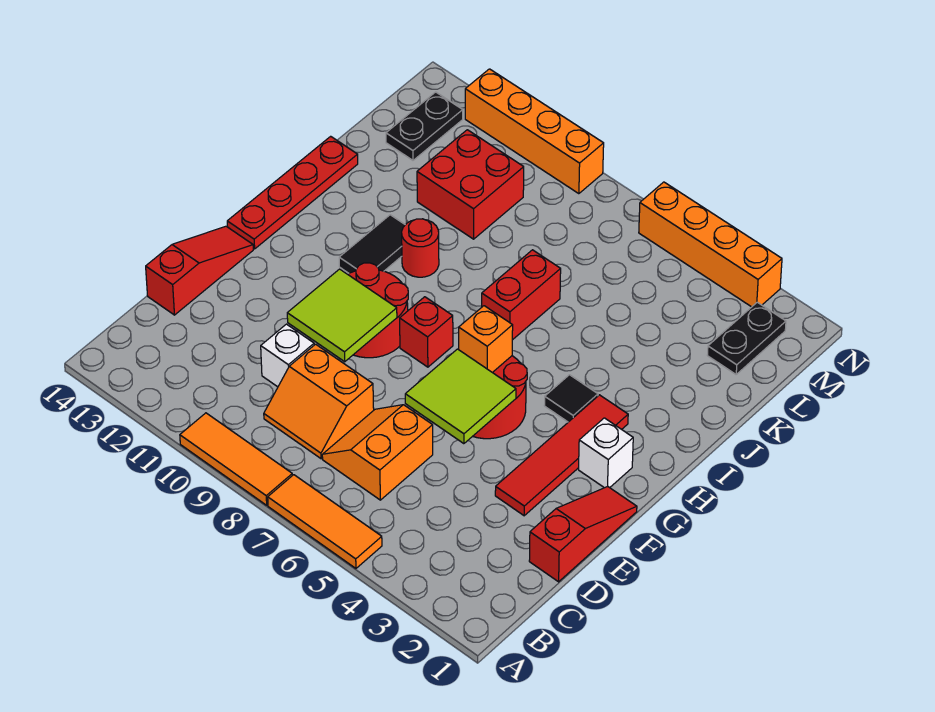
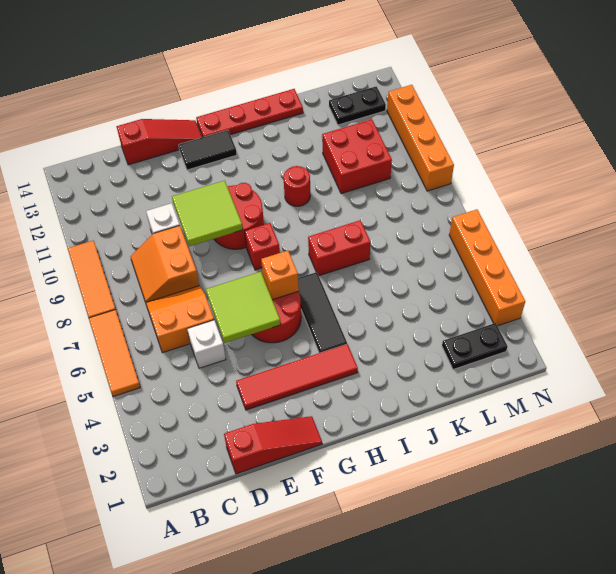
white 1x1 brick [579,418,633,488] -> white 1x1 brick moved to [187,320,226,368]
black 1x1 tile [544,375,598,422] -> black 1x3 tile [298,272,347,353]
black 1x2 tile [339,215,405,273] -> black 1x2 tile moved to [179,130,237,170]

